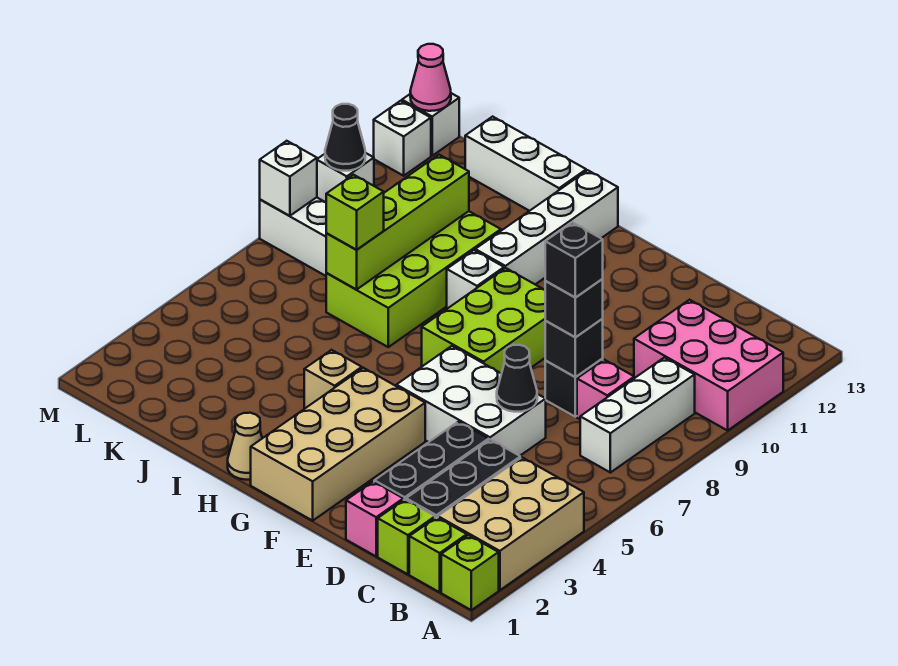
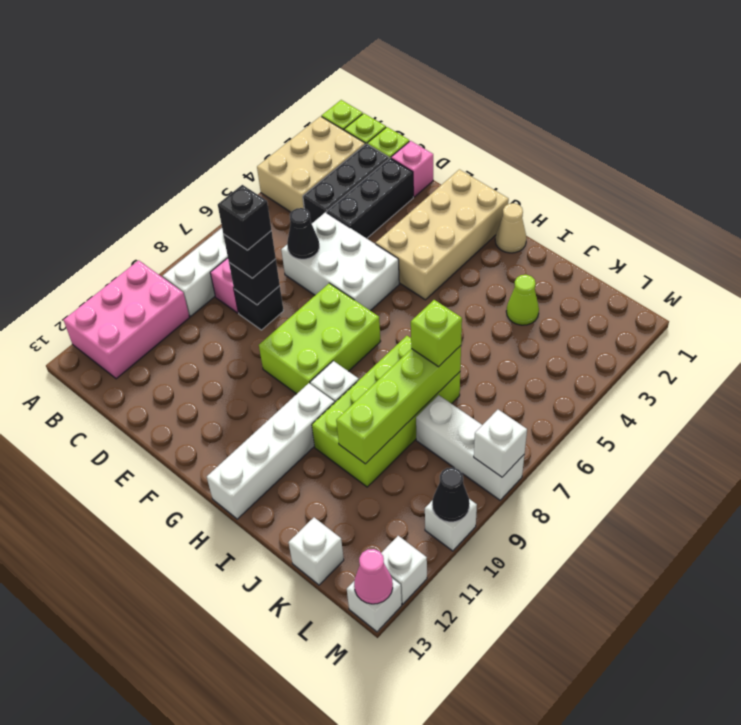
pink 2x3 brick [634,300,783,431] -> pink 2x3 brick turned to [64,260,190,379]
tan 1x1 brick [304,350,362,408] -> none
white 1x3 brick [465,117,586,211] -> white 1x1 brick [289,518,344,585]
none -> lime 1x1 cone [506,275,539,325]

